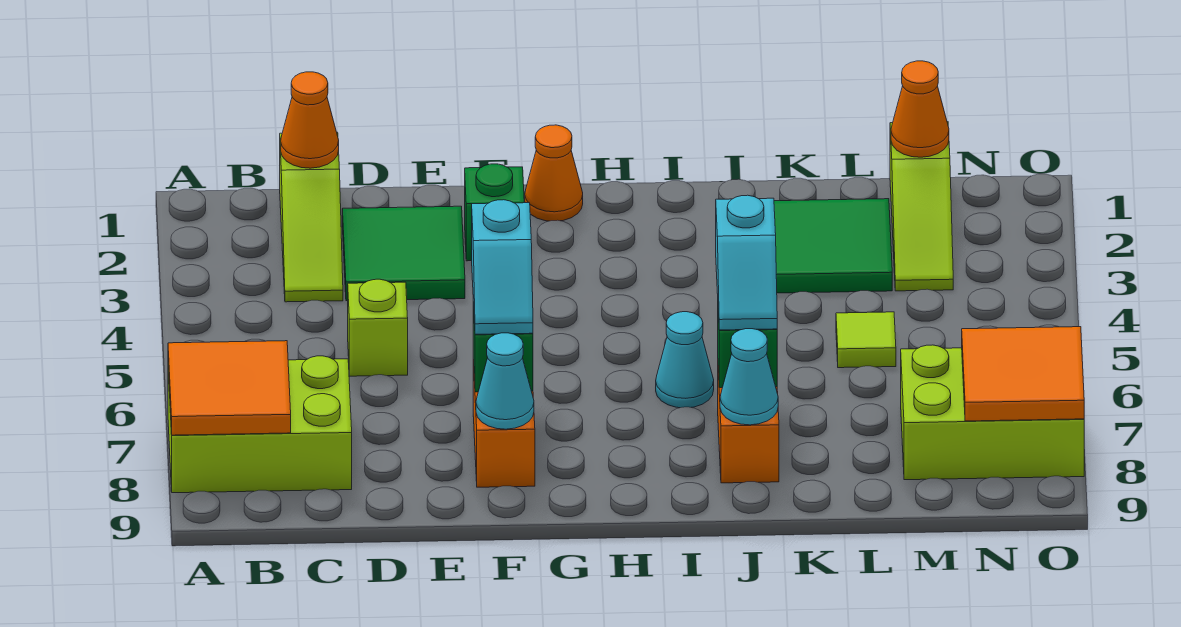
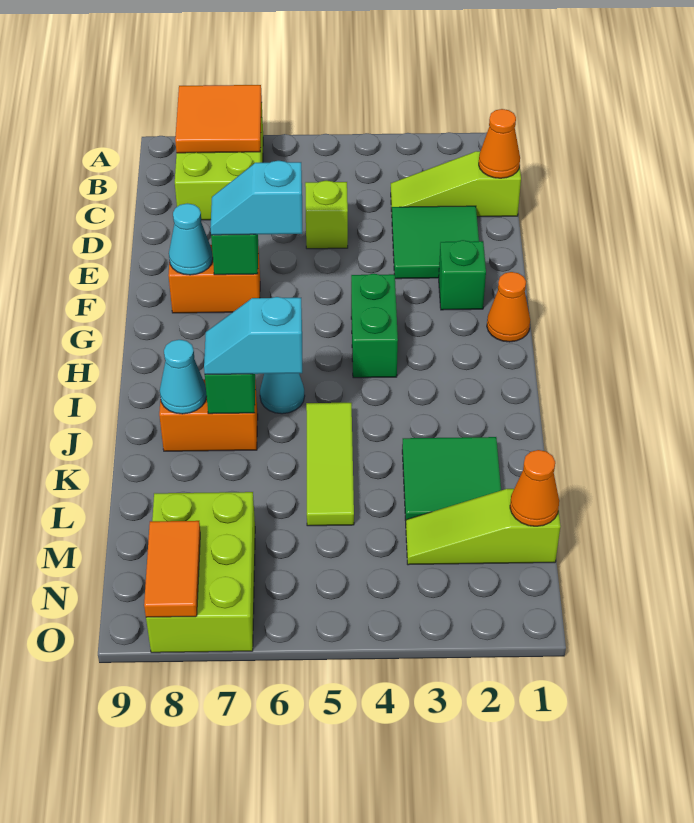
none -> green 1x2 brick [351,274,398,378]
lime 1x1 tile [836,312,896,368] -> lime 1x3 tile [306,403,354,526]
orange 2x2 tile [962,327,1084,421] -> orange 1x2 tile [144,521,200,617]

